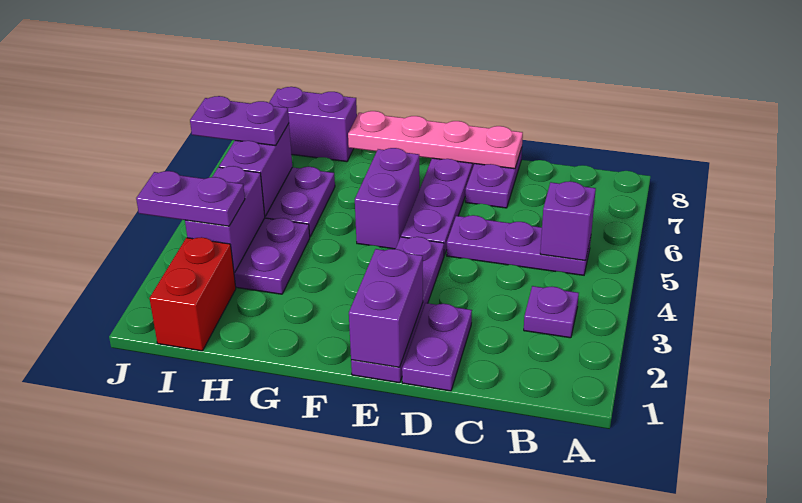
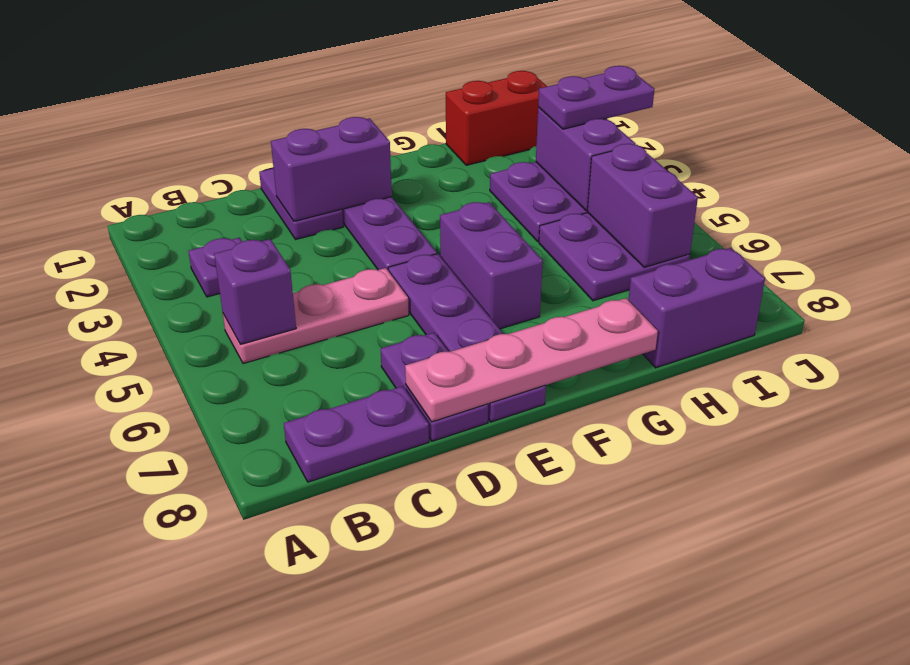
purple 1x3 plate [447,215,591,275] -> pink 1x3 plate [223,268,409,364]
purple 1x2 brick [349,249,423,367] -> purple 1x2 brick turned to [271,117,392,221]
red 1x2 brick [150,237,236,351] -> red 1x2 brick turned to [446,71,547,165]
purple 1x2 plate [190,96,289,146] -> purple 1x2 plate moved to [284,386,429,482]

